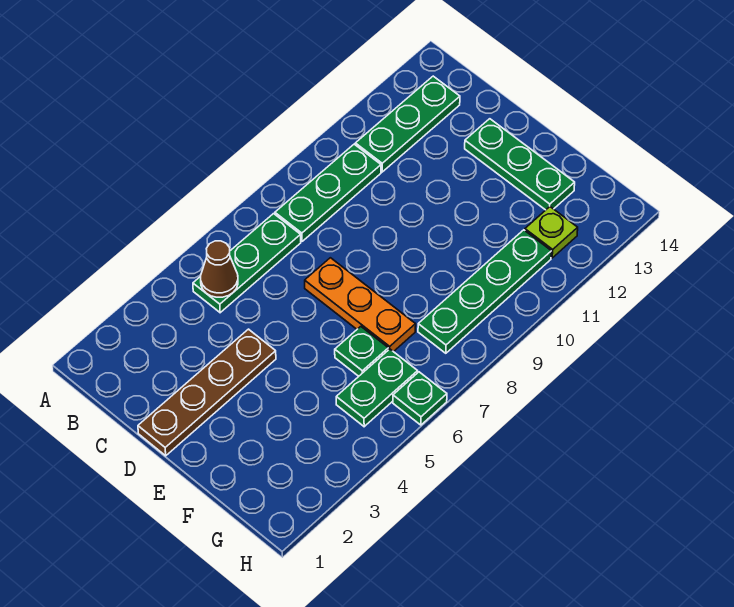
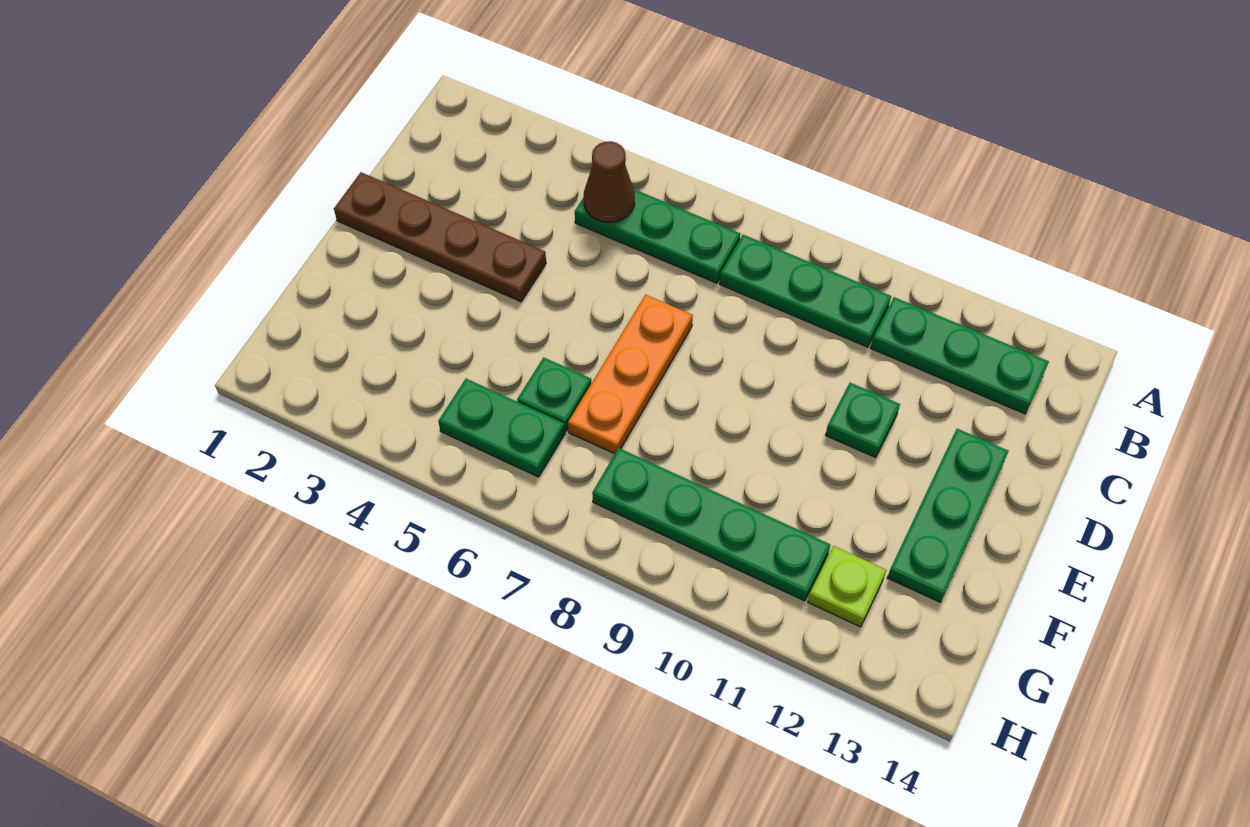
green 1x1 plate [393,372,447,425] -> green 1x1 plate moved to [826,383,900,458]

